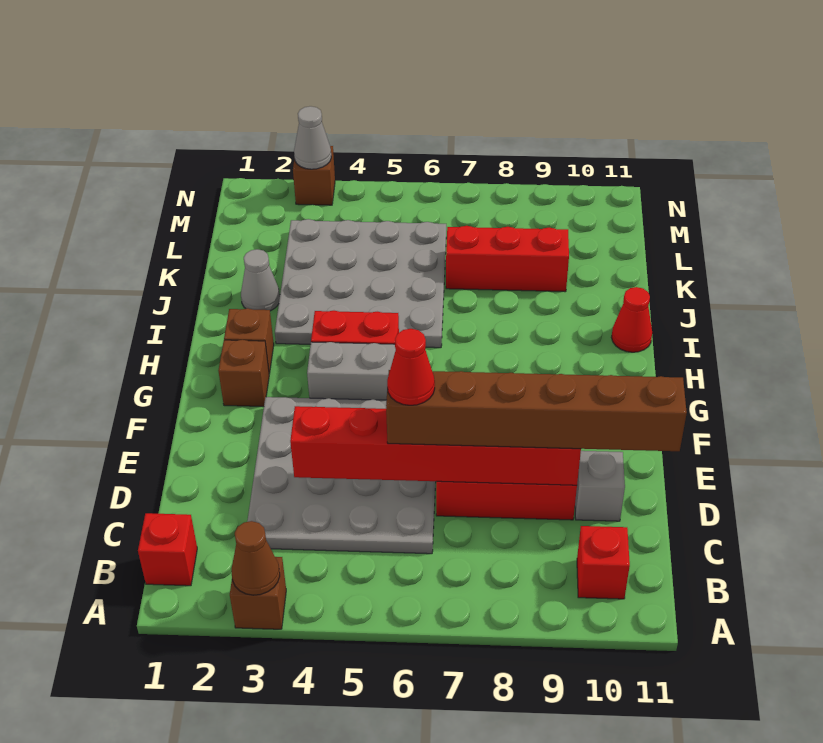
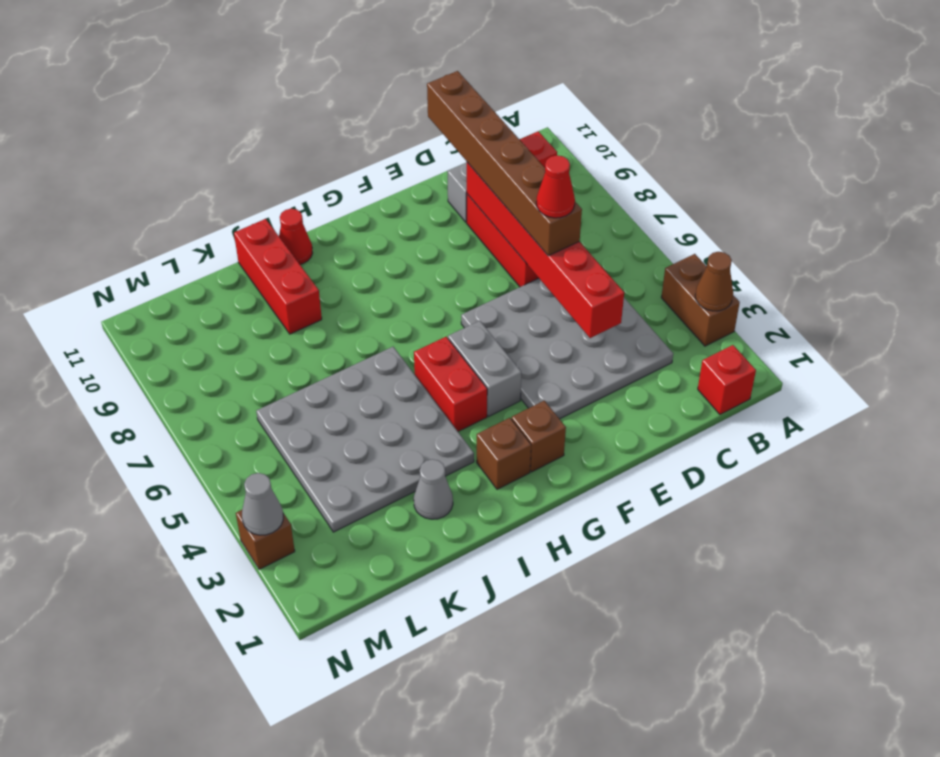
brown 1x1 brick [230,557,286,629] -> brown 1x2 brick [661,254,740,346]
red 1x3 brick [446,226,569,292] -> red 1x3 brick moved to [234,219,322,334]

